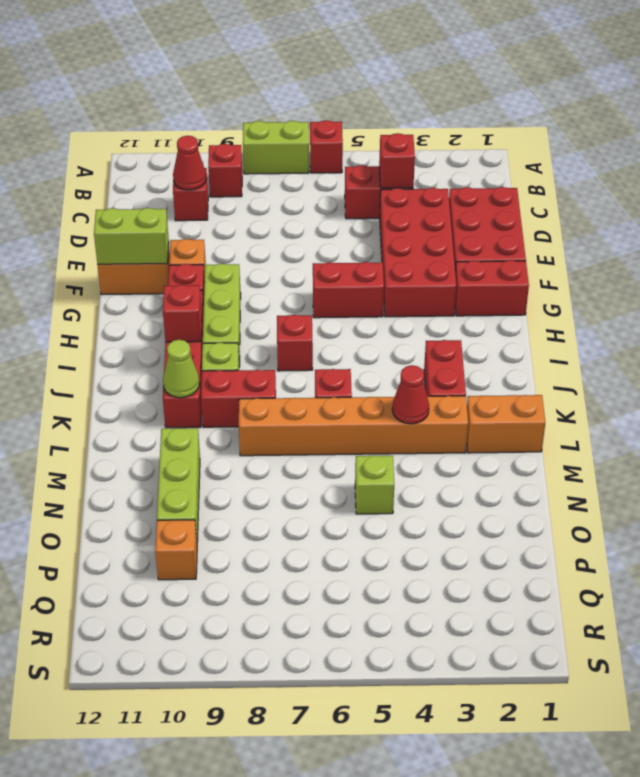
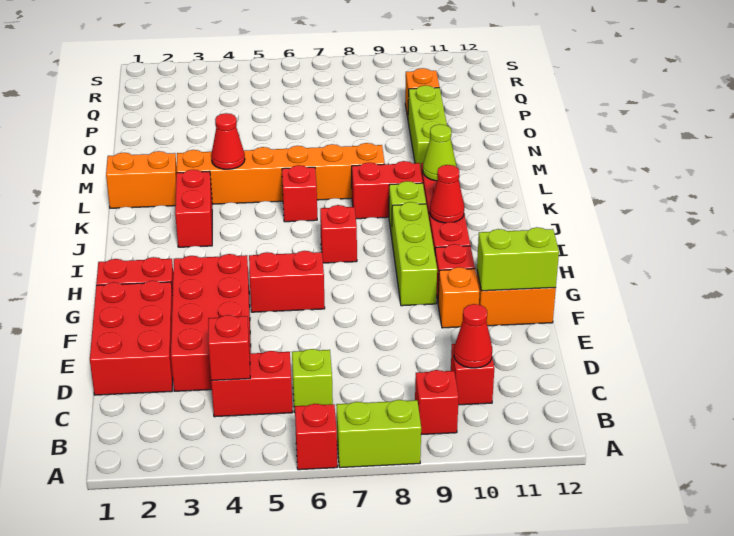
red 1x1 brick [163,285,202,342] -> red 1x1 cone [430,165,464,223]
lime 1x1 brick [355,456,394,514] -> lime 1x1 brick moved to [292,349,333,412]

